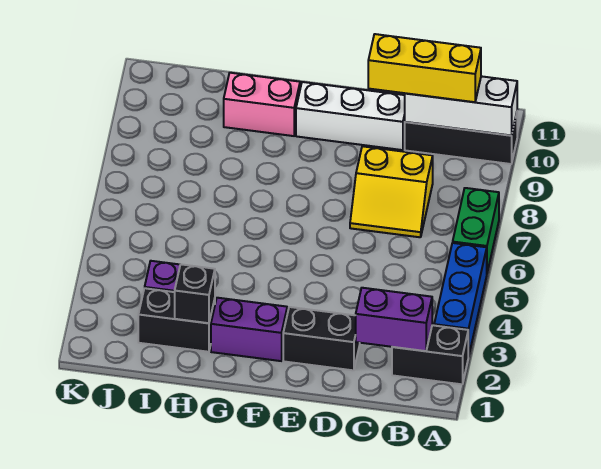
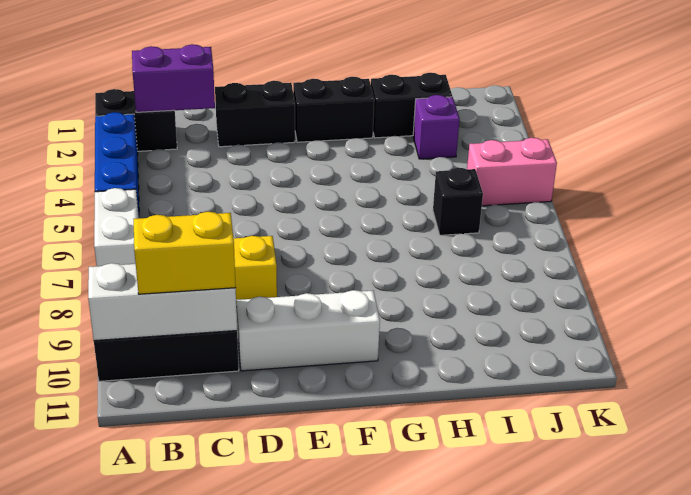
green 1x2 brick [453,188,499,272] -> white 1x2 brick [94,188,139,266]
yellow 1x3 brick [368,34,481,102] -> yellow 1x2 brick [134,212,236,294]
purple 1x2 brick [211,298,287,361] -> black 1x2 brick [293,77,374,142]
pink 1x2 brick [224,73,300,136] -> pink 1x2 brick moved to [467,138,557,206]
black 1x1 brick [175,264,215,323] -> black 1x1 brick moved to [433,168,483,235]

